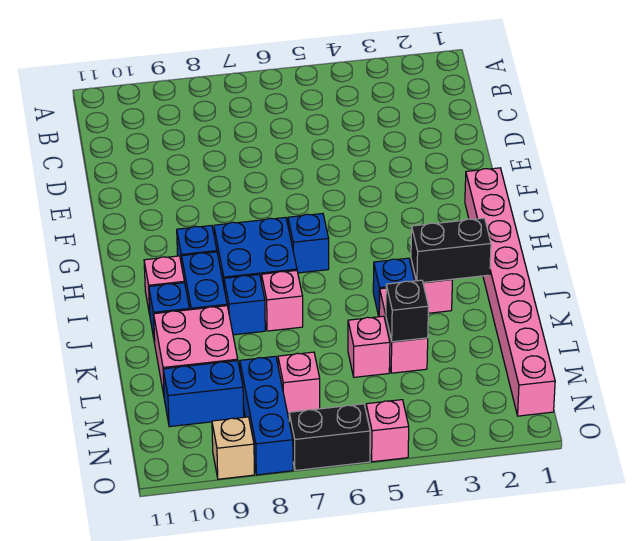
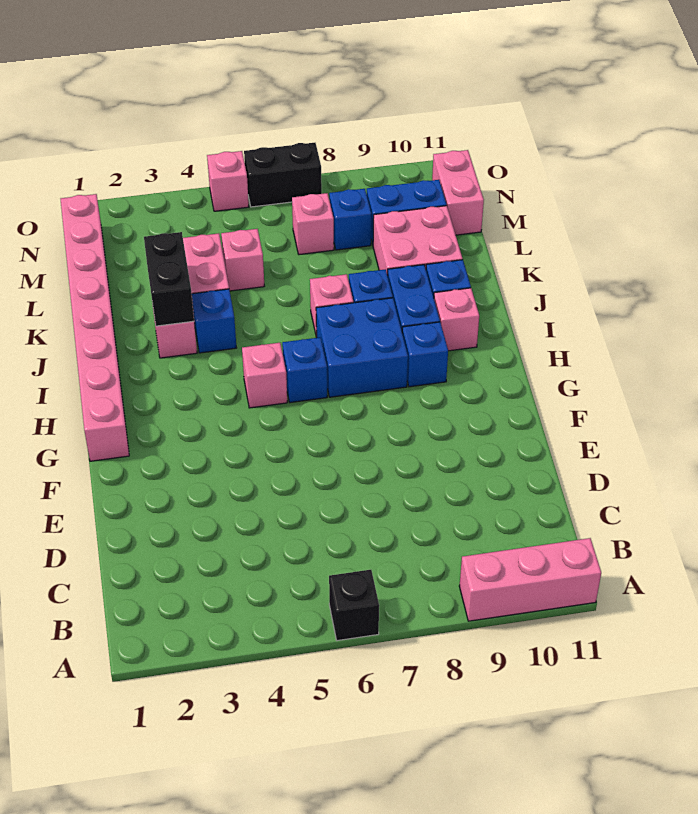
none -> pink 1x3 brick [459,538,601,621]
none -> pink 1x1 brick [242,343,287,408]
black 1x2 brick [411,218,491,282] -> black 1x2 brick turned to [144,232,194,326]
black 1x1 brick [386,280,429,342] -> black 1x1 brick moved to [329,570,379,641]
blue 1x3 brick [240,356,293,475] -> blue 1x1 brick [329,189,371,250]
none -> pink 1x2 brick [432,150,484,235]
tan 1x1 brick [212,417,254,479] -> none

